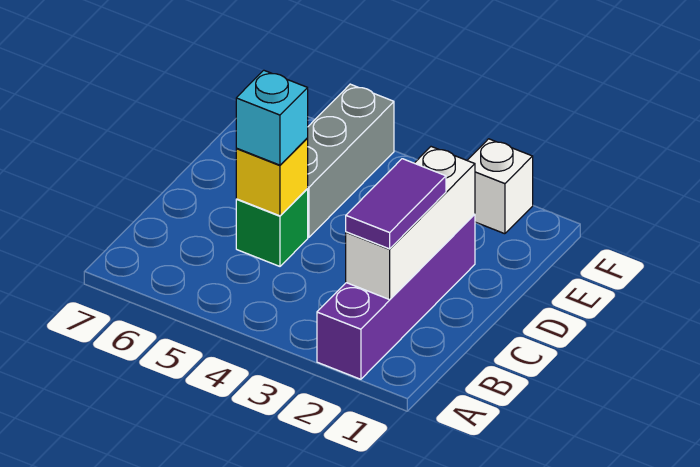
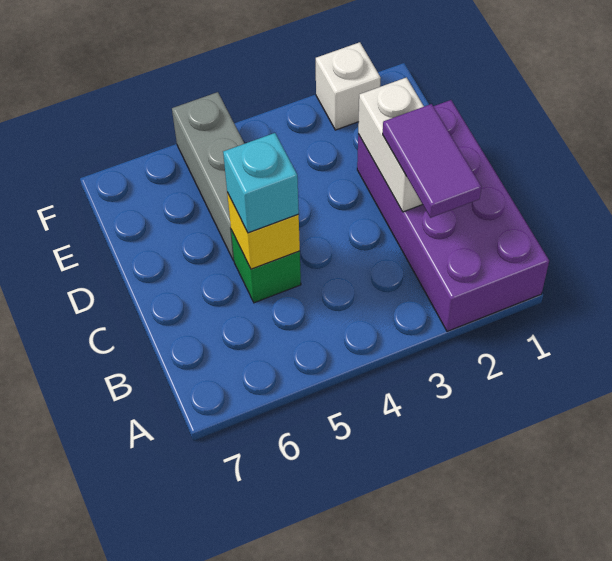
purple 1x4 brick [317,214,475,379] -> purple 2x4 brick [357,100,549,331]
white 1x3 brick [346,147,475,300] -> white 1x2 brick [358,78,424,212]

